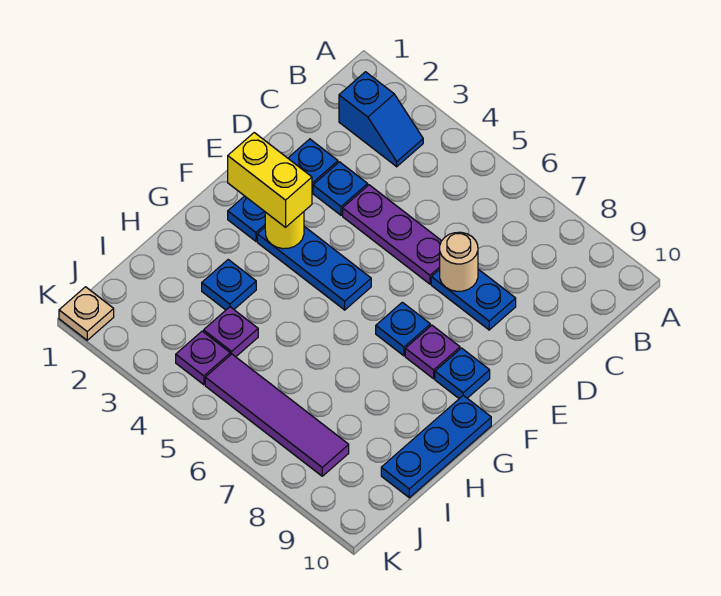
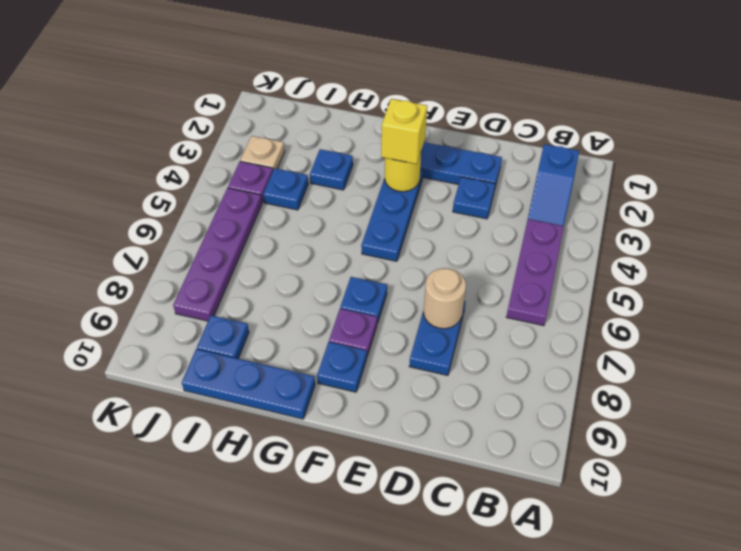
purple 1x3 plate [343,185,441,284] -> purple 1x3 plate moved to [506,219,564,326]
yellow 1x2 brick [228,133,312,227] -> yellow 1x1 brick [381,99,427,164]
purple 1x1 plate [204,307,258,357] -> blue 1x1 plate [263,168,308,210]
none -> blue 1x1 plate [197,315,249,359]
purple 1x4 tile [205,354,349,476] -> purple 1x4 plate [173,188,262,321]
tan 1x1 plate [59,287,114,340] -> tan 1x1 plate moved to [240,136,285,170]

